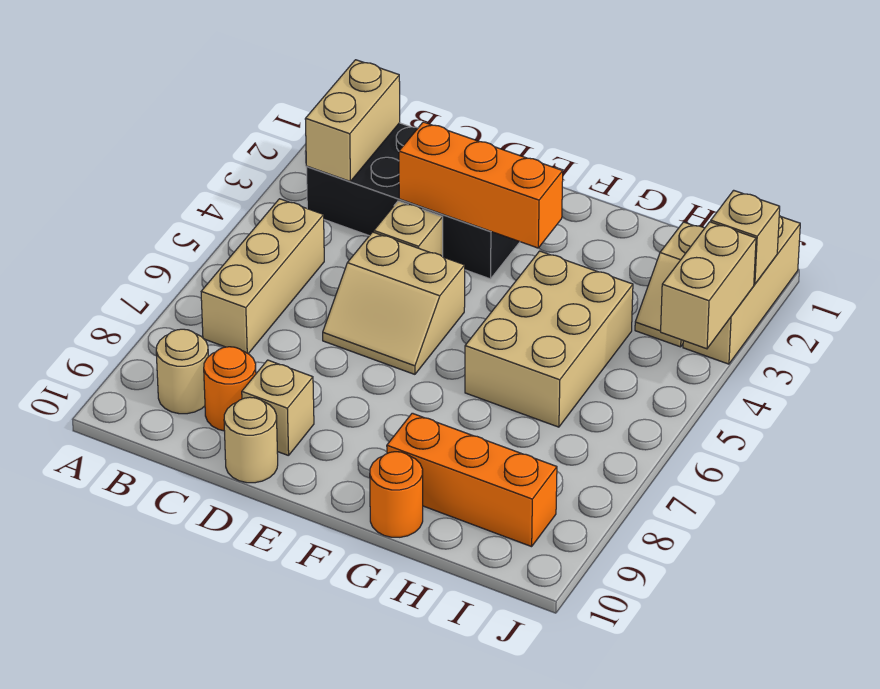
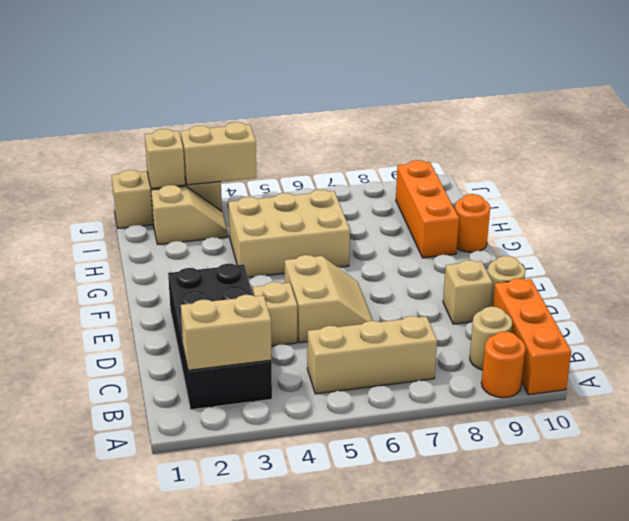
orange 1x1 round brick [204,347,256,431] -> orange 1x1 round brick moved to [481,332,526,398]
orange 1x3 brick [399,122,563,248] -> orange 1x3 brick moved to [493,278,571,395]

